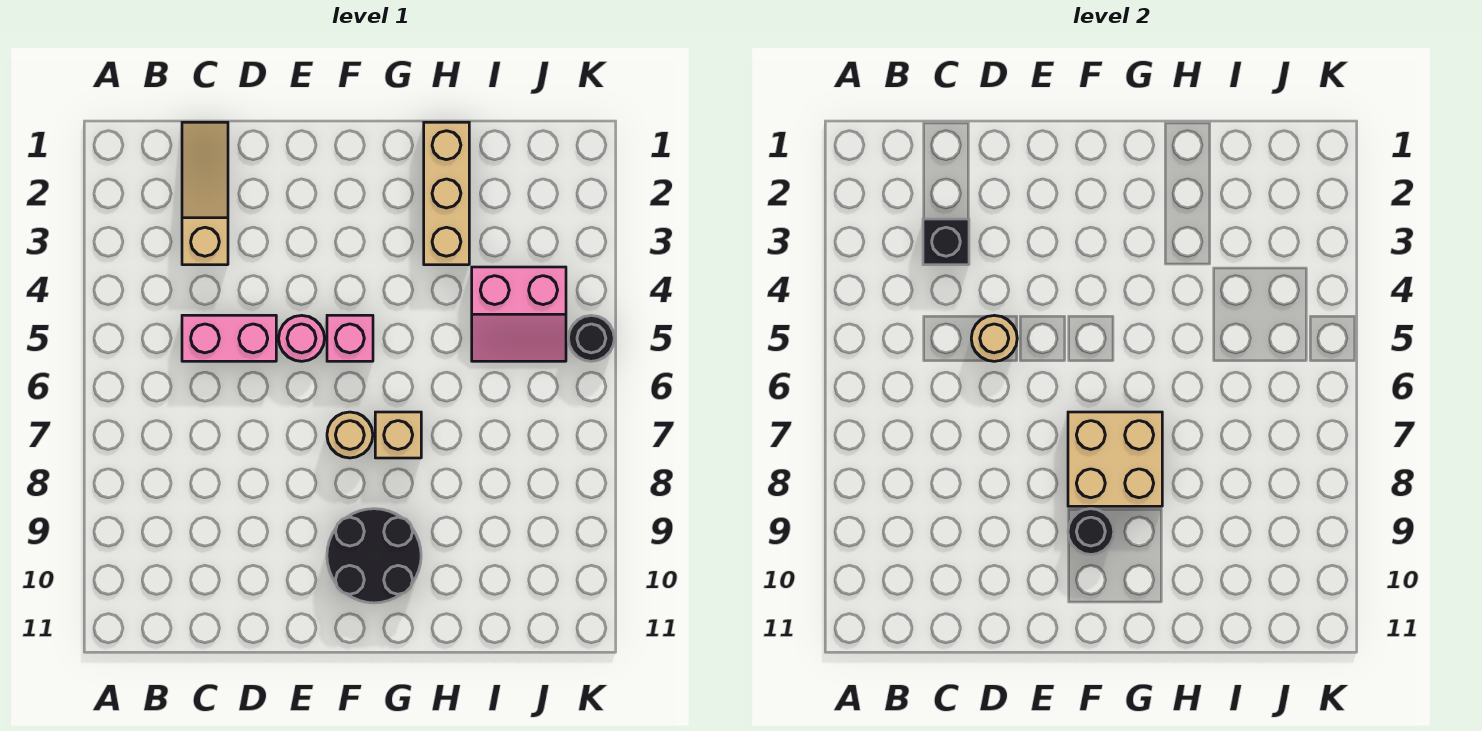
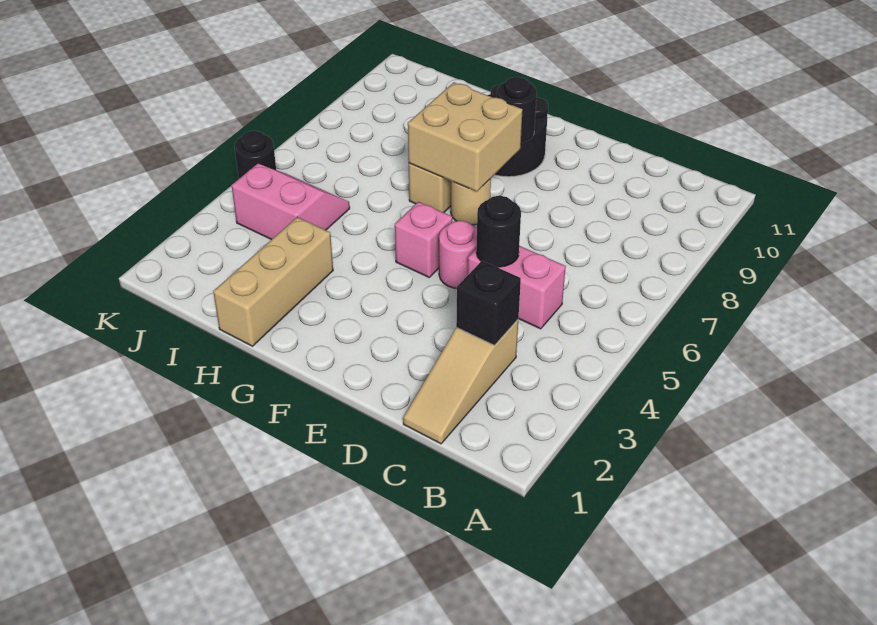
tan 1x1 round brick [971,315,1017,361] -> black 1x1 round brick [476,196,521,267]

